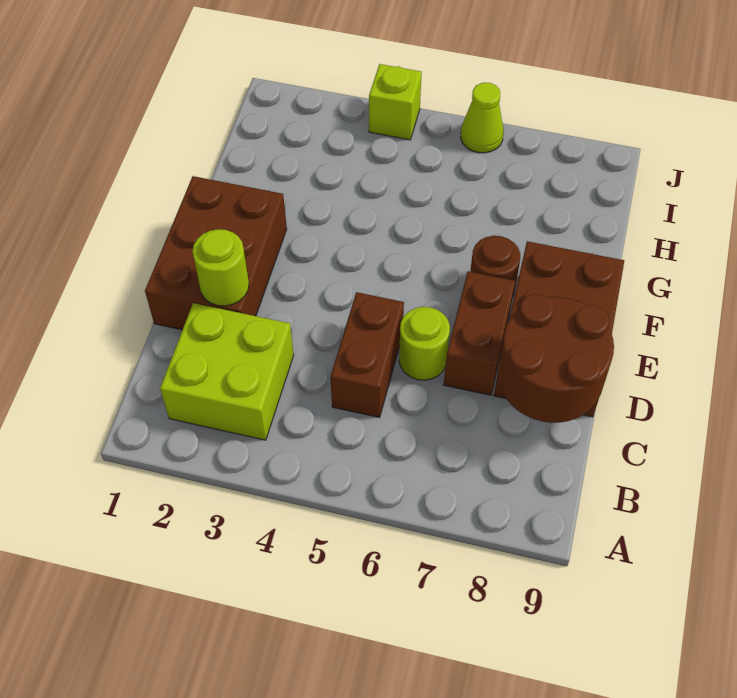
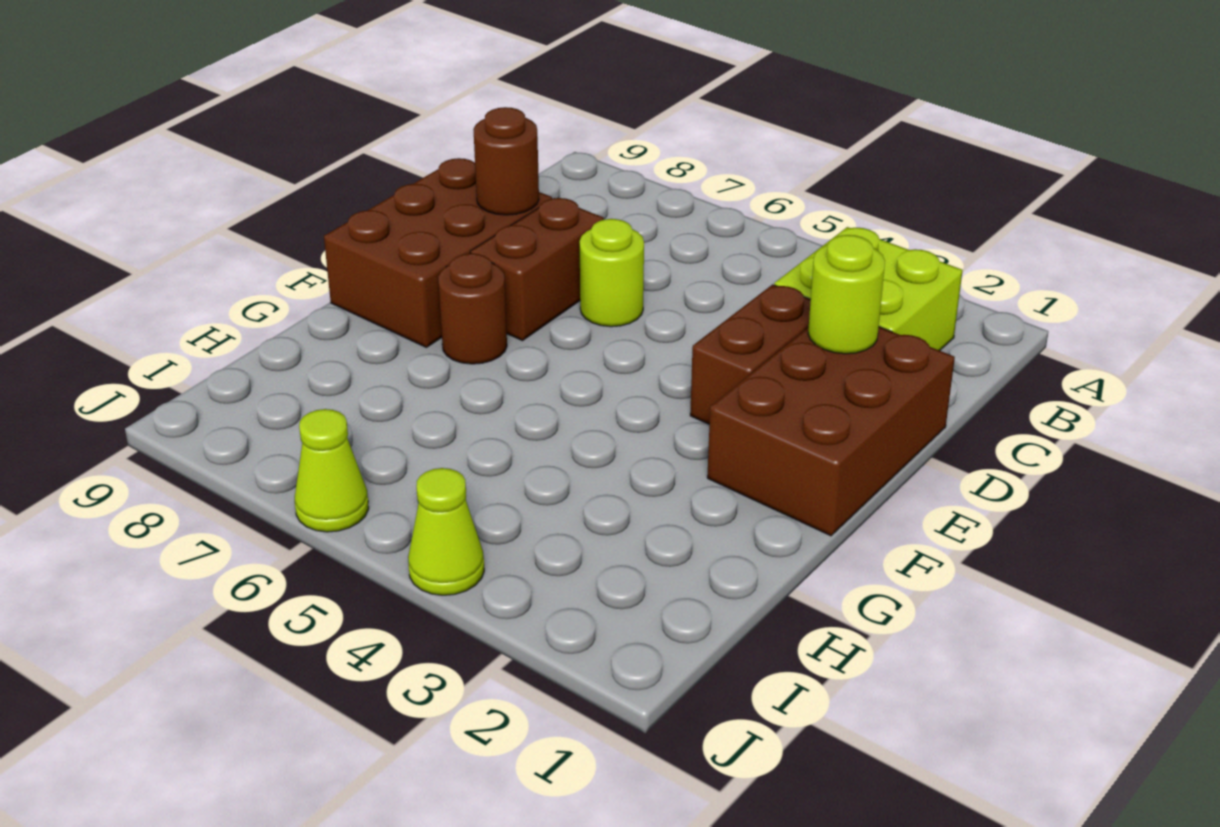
brown 1x2 brick [330,292,404,417] -> brown 1x2 brick moved to [690,285,811,424]
brown 2x2 round brick [498,294,614,423] -> brown 1x1 round brick [473,107,539,215]
lime 1x1 brick [369,64,422,140] -> lime 1x1 cone [408,468,484,595]

